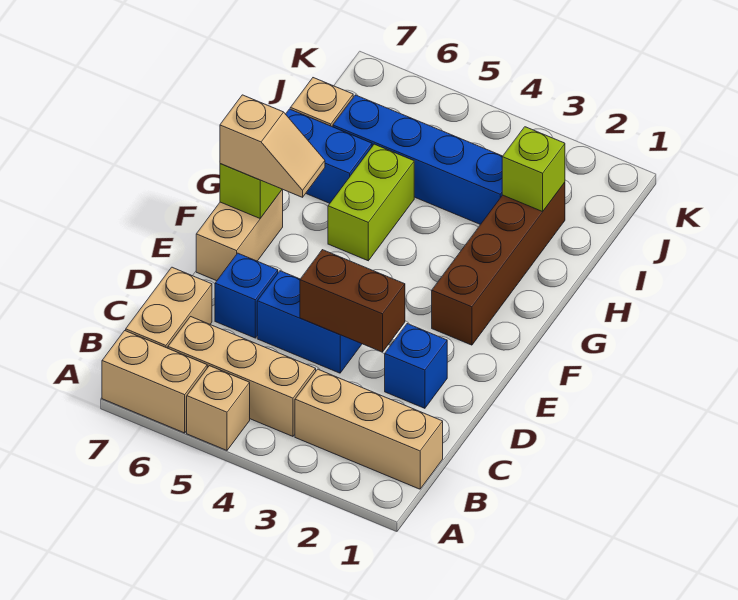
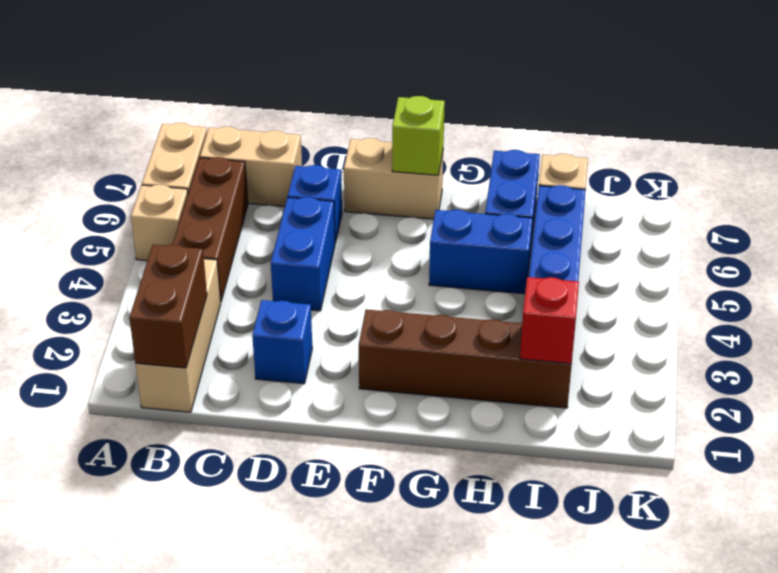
tan 1x3 brick [168,317,316,436] -> brown 1x3 brick [173,157,248,301]
brown 1x2 brick [300,250,405,352] -> brown 1x2 brick moved to [129,244,207,368]
tan 1x2 slope [220,95,325,197] -> none
lime 1x2 brick [328,144,414,261] -> blue 1x2 brick [429,210,533,294]
lime 1x1 brick [502,127,565,212] -> red 1x1 brick [520,277,579,364]

